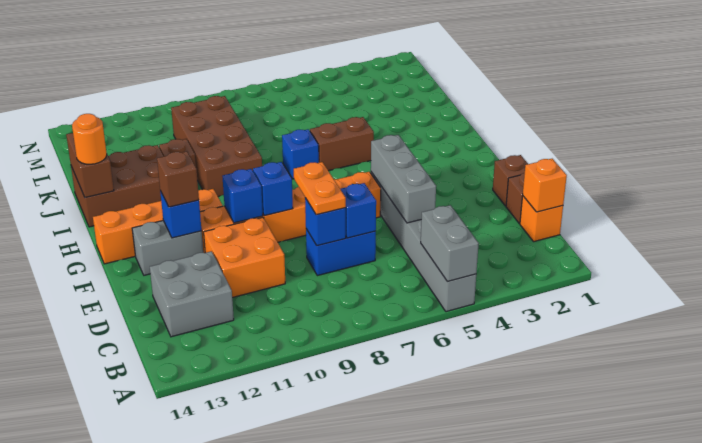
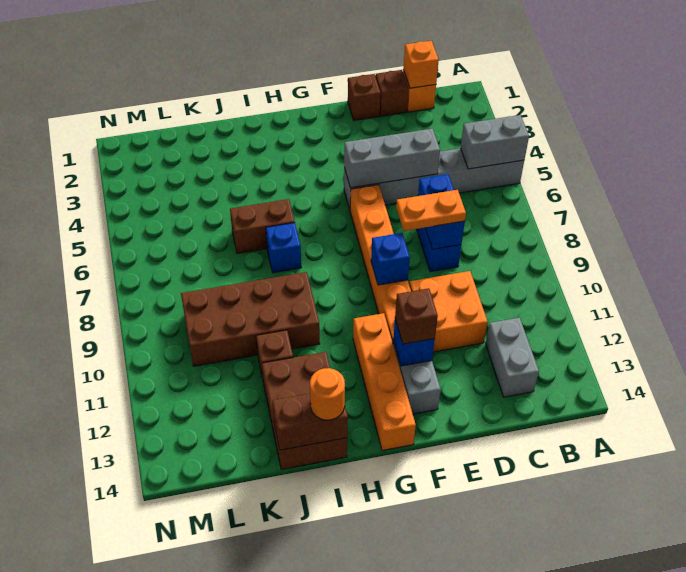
grey 2x2 brick [150,251,234,337] -> grey 1x2 brick [486,318,539,397]
blue 1x1 brick [222,169,263,223] -> none
brown 1x2 brick [310,117,374,171] -> brown 1x2 brick turned to [230,199,295,254]

